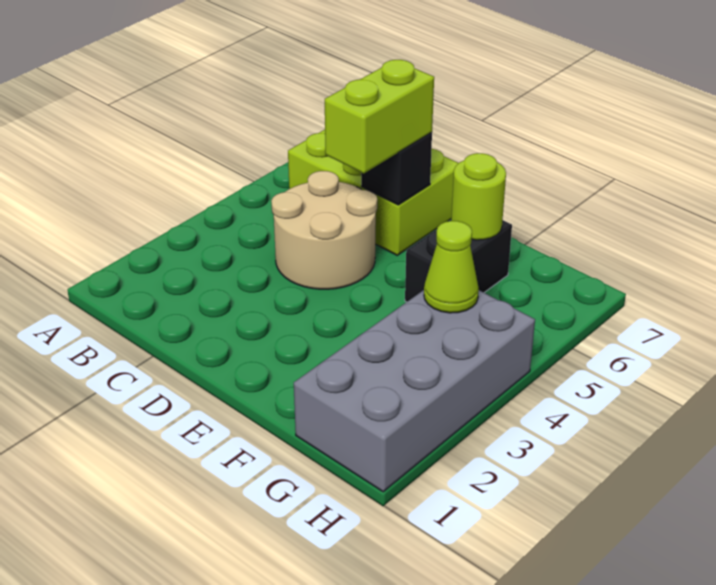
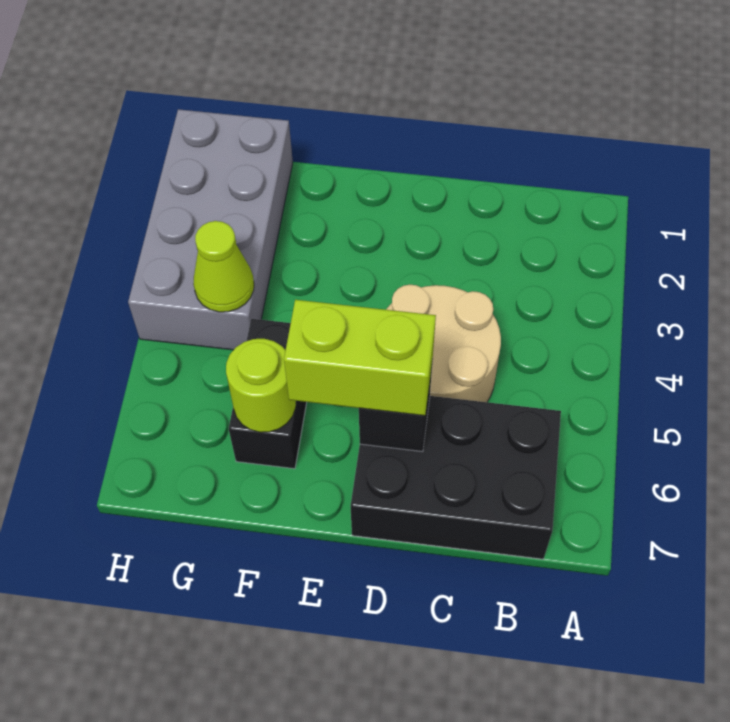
lime 2x3 brick [288,130,458,255] -> black 2x3 brick [350,396,561,559]
lime 1x2 brick [325,60,434,173] -> lime 1x2 brick turned to [284,300,436,416]

